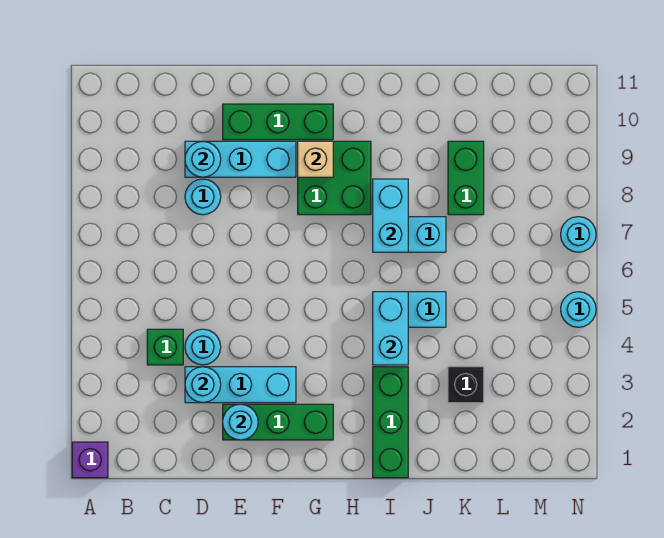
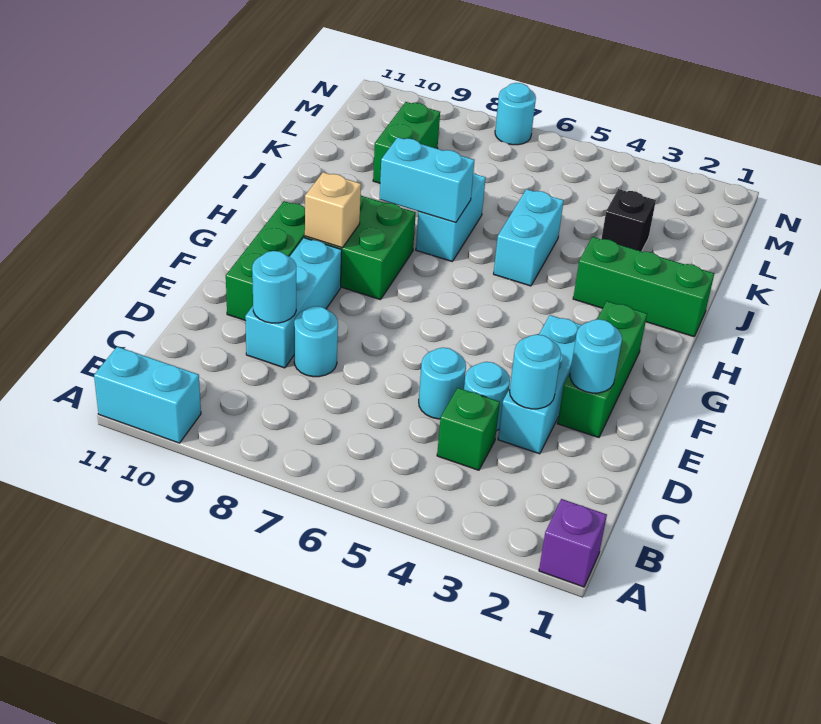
cyan 1x2 brick [373,292,408,365] -> cyan 1x2 brick moved to [94,347,201,443]
green 1x2 brick [448,141,484,215] -> green 1x2 brick turned to [373,102,440,183]
cyan 1x1 round brick [561,292,596,327] -> cyan 1x1 round brick moved to [419,348,466,419]

